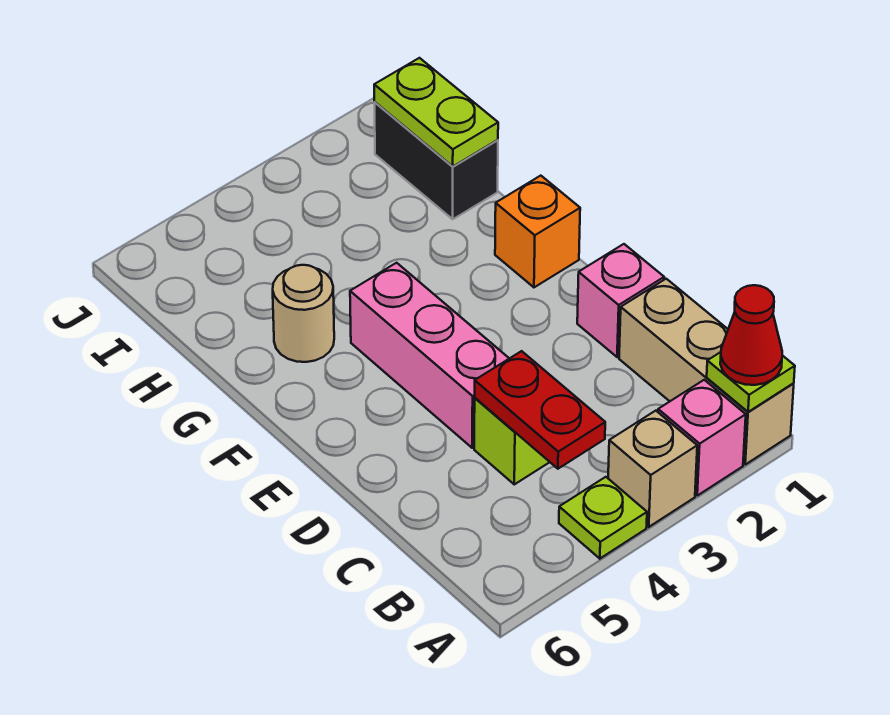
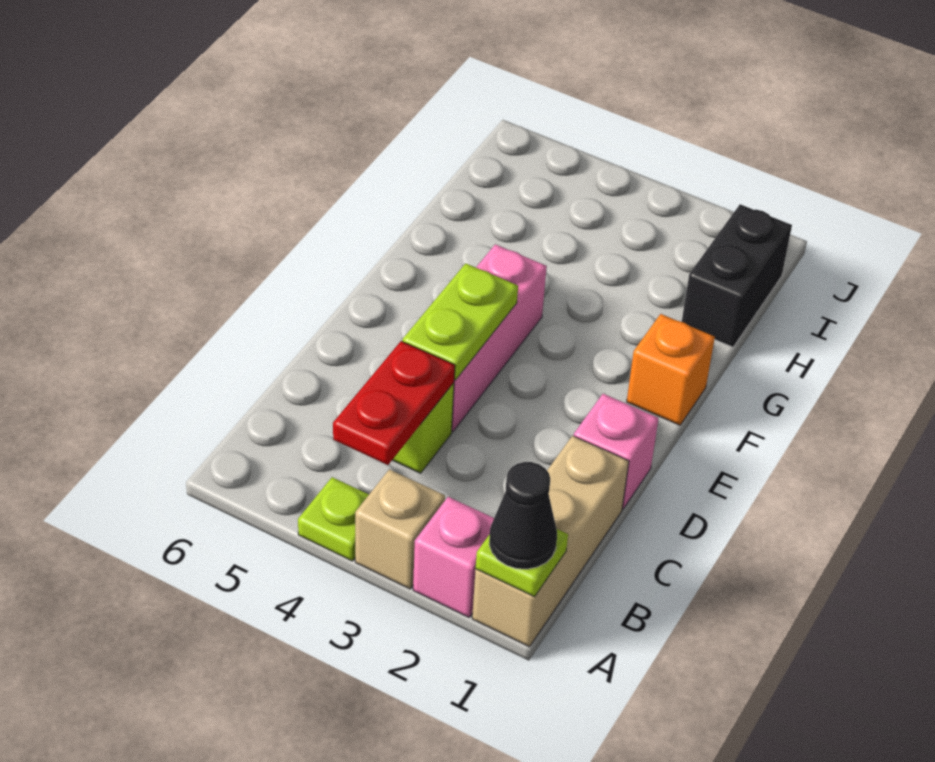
red 1x1 cone [720,285,782,385] -> black 1x1 cone [489,462,557,569]
tan 1x1 round brick [273,265,334,362] -> none
lime 1x2 plate [374,58,498,166] -> lime 1x2 plate moved to [402,263,518,380]

